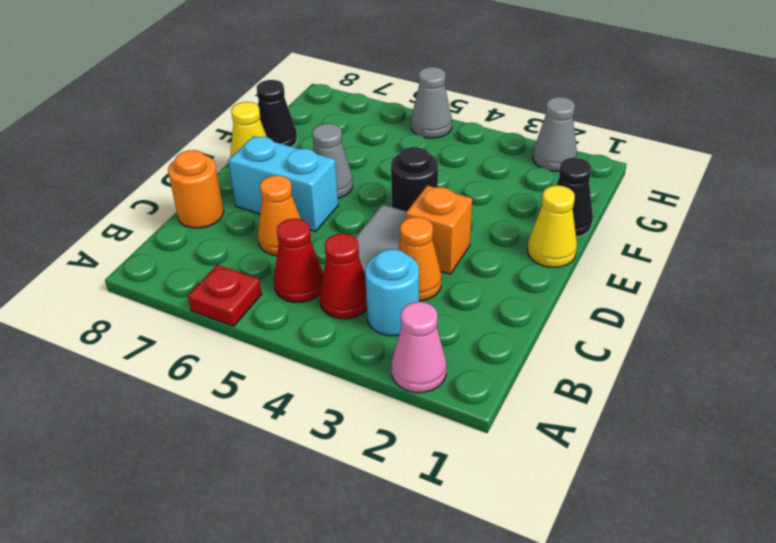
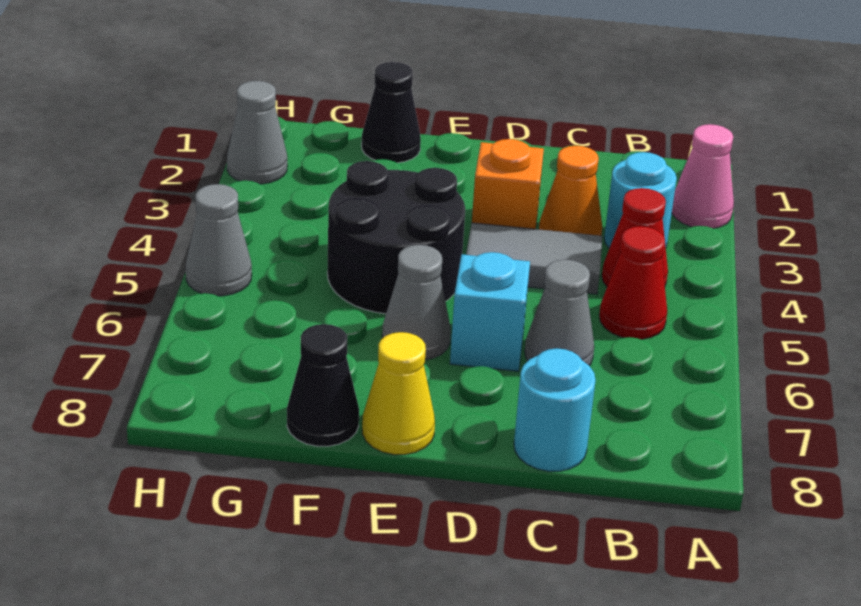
red 1x1 plate [188,265,262,326] -> none
orange 1x1 cone [258,175,301,256] -> grey 1x1 cone [525,260,594,366]
orange 1x1 round brick [168,150,224,228] -> cyan 1x1 round brick [514,348,596,471]
cyan 1x2 brick [228,136,338,232] -> cyan 1x1 brick [450,252,530,371]
yellow 1x1 cone [527,185,577,267] -> none
black 1x1 round brick [391,147,438,211] -> black 2x2 round brick [327,161,465,314]

